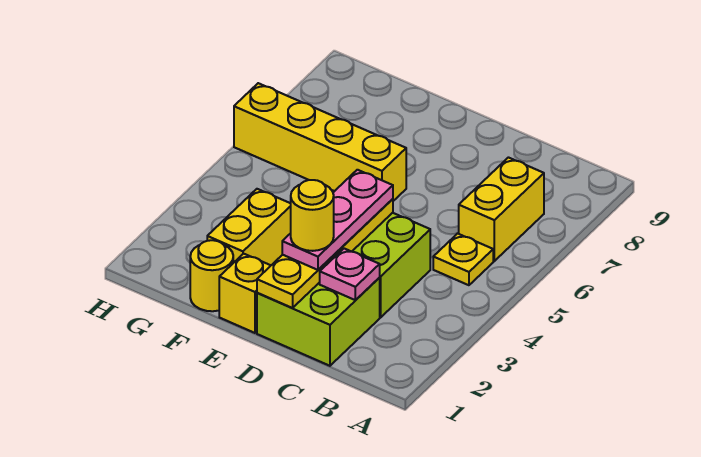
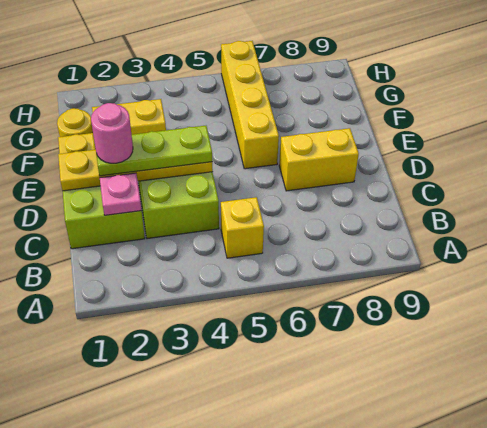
yellow 1x1 plate [433,233,493,285] -> yellow 1x1 brick [221,197,264,258]
yellow 1x2 brick [459,158,544,261] -> yellow 1x2 brick moved to [279,128,359,191]
pink 1x3 plate [282,170,393,270] -> lime 1x3 plate [96,126,212,176]
yellow 1x1 round brick [291,180,334,251] -> pink 1x1 round brick [91,103,133,163]

